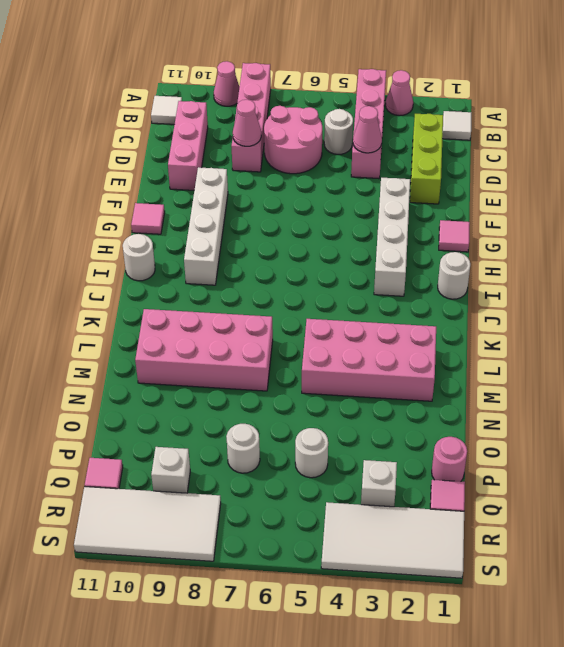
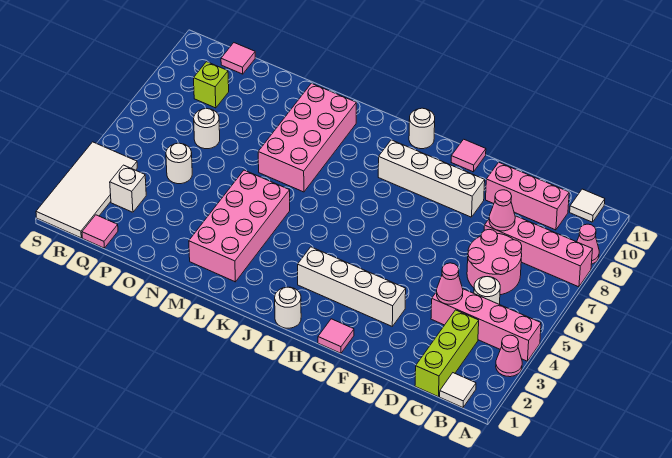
lime 1x3 brick [410,114,443,204] -> lime 1x3 brick turned to [415,310,479,397]
pink 1x1 round brick [432,437,467,482] -> none
white 1x1 brick [151,447,190,493] -> lime 1x1 brick [194,62,229,108]
white 2x4 tile [74,487,221,561] -> none

